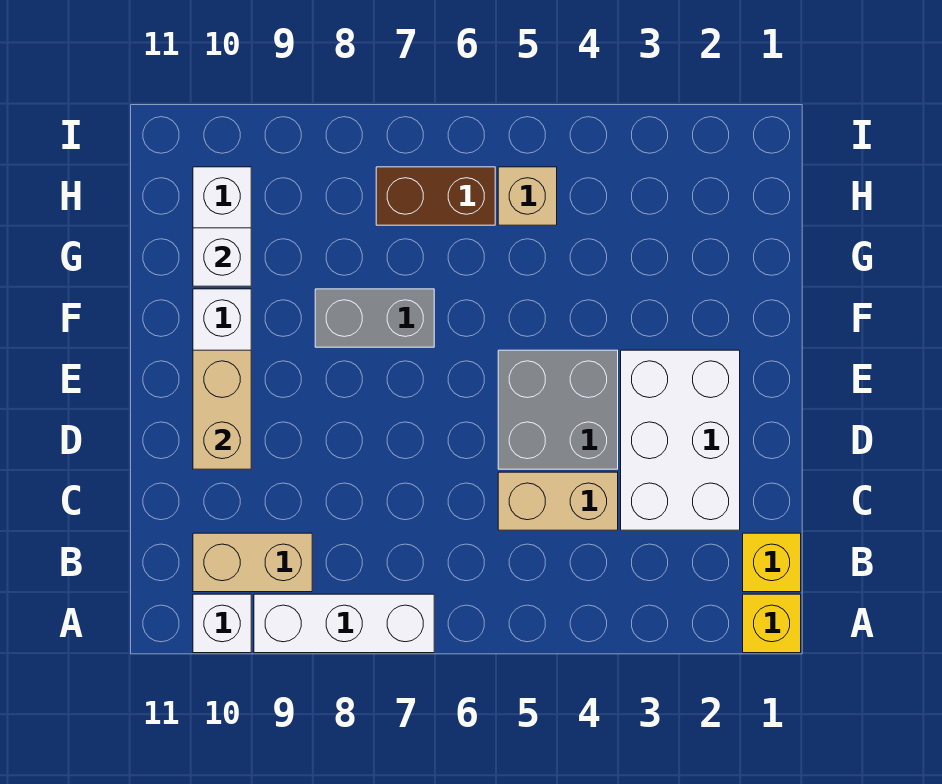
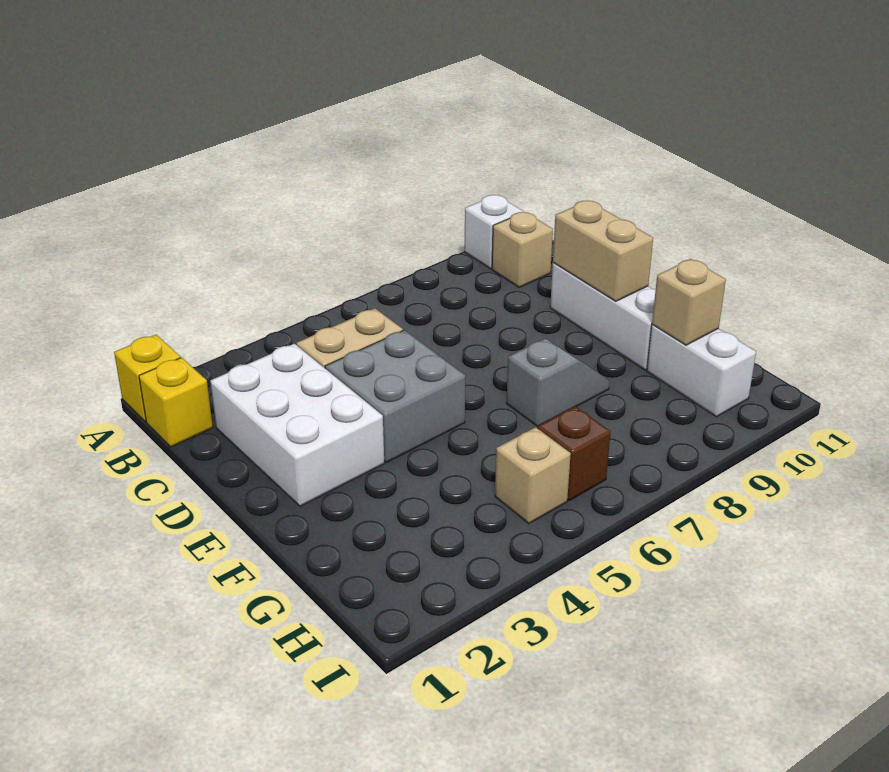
white 1x3 brick [254,594,434,653] -> none
tan 1x2 brick [193,533,312,592] -> tan 1x1 brick [492,212,553,287]
grey 1x2 brick [315,289,434,347] -> grey 1x2 slope [506,339,610,427]
white 1x1 brick [193,228,251,286] -> tan 1x1 brick [652,259,726,345]
brown 1x2 brick [376,167,495,225] -> brown 1x1 brick [538,406,611,501]

